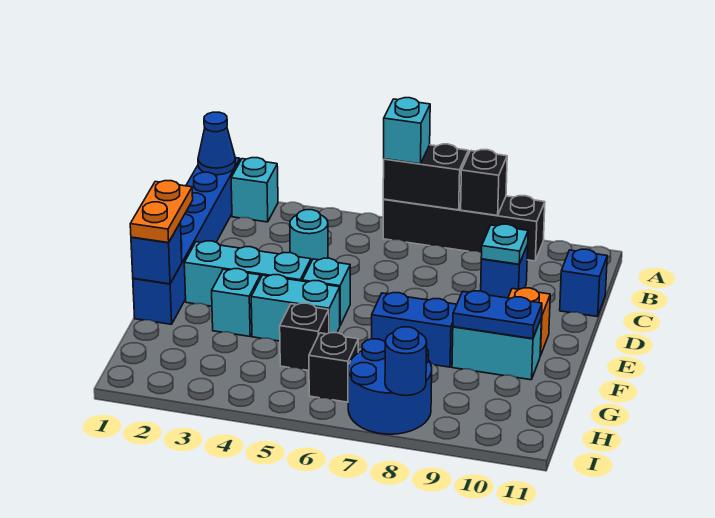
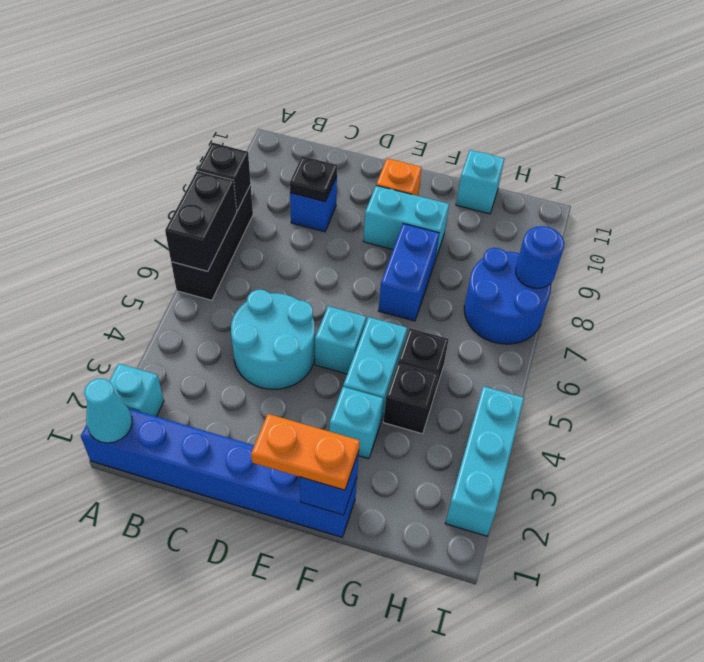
blue 1x1 cone [198,112,235,175] -> cyan 1x1 cone [84,379,132,443]
black 1x4 brick [383,196,545,261] -> black 1x3 brick [171,185,253,300]
cyan 1x1 brick [384,98,430,164] -> cyan 1x1 brick moved to [456,150,504,214]
cyan 1x1 round brick [290,210,328,262] -> cyan 2x2 round brick [231,290,315,389]
cyan 1x1 plate [481,224,528,264] -> black 1x1 plate [290,156,337,202]
blue 1x1 brick [560,249,607,317] -> none
cyan 1x3 brick [184,241,311,306] -> cyan 1x3 brick moved to [445,386,524,536]
cyan 1x2 brick [452,318,542,380] -> cyan 1x2 brick turned to [363,186,449,260]
blue 1x2 plate [453,291,542,339] -> none
black 1x1 brick [309,333,358,402] -> black 1x1 brick moved to [383,363,438,434]

